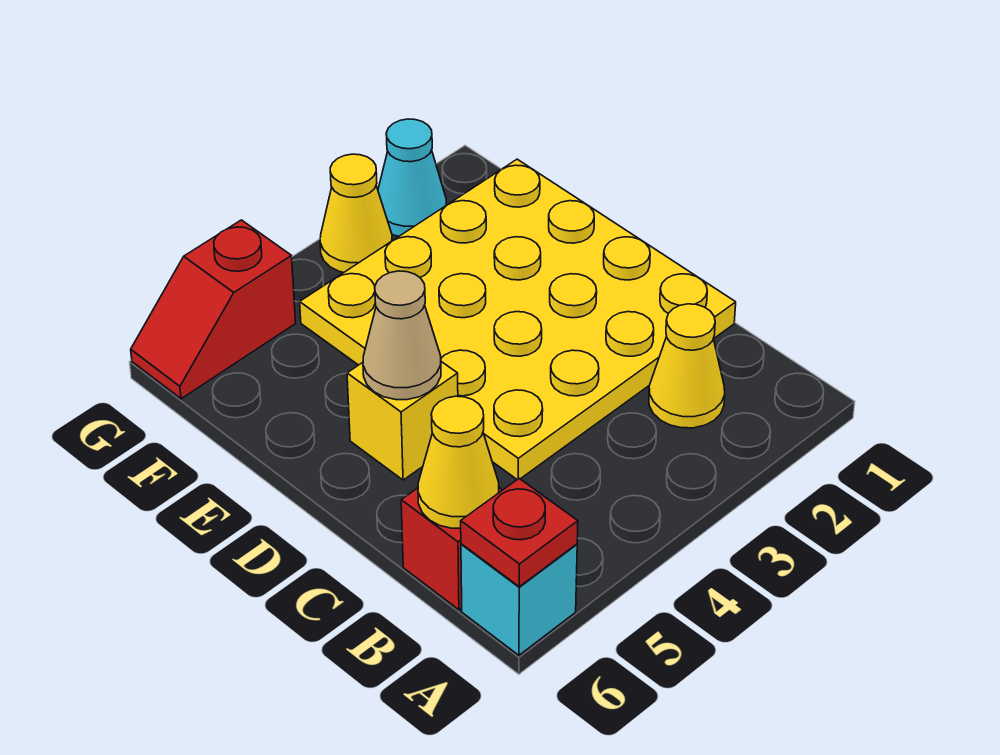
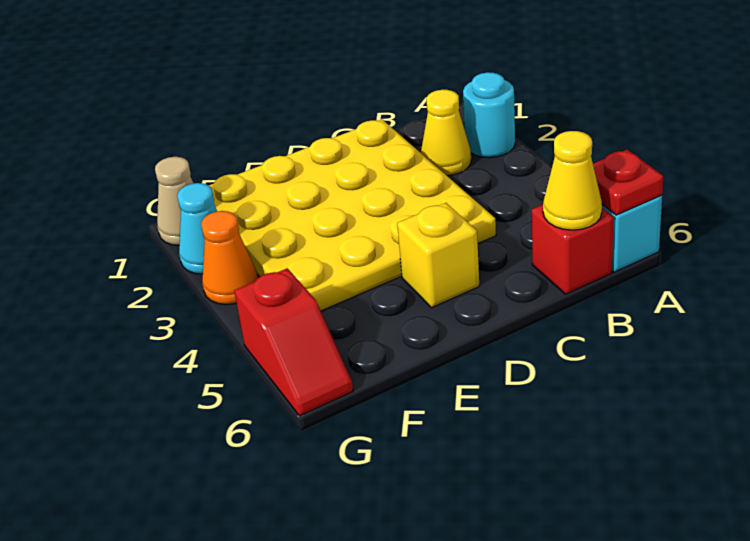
none -> cyan 1x1 round brick [463,72,515,158]
tan 1x1 cone [363,271,441,400] -> tan 1x1 cone moved to [155,157,194,245]
yellow 1x1 cone [320,154,392,273] -> orange 1x1 cone [201,211,258,305]

